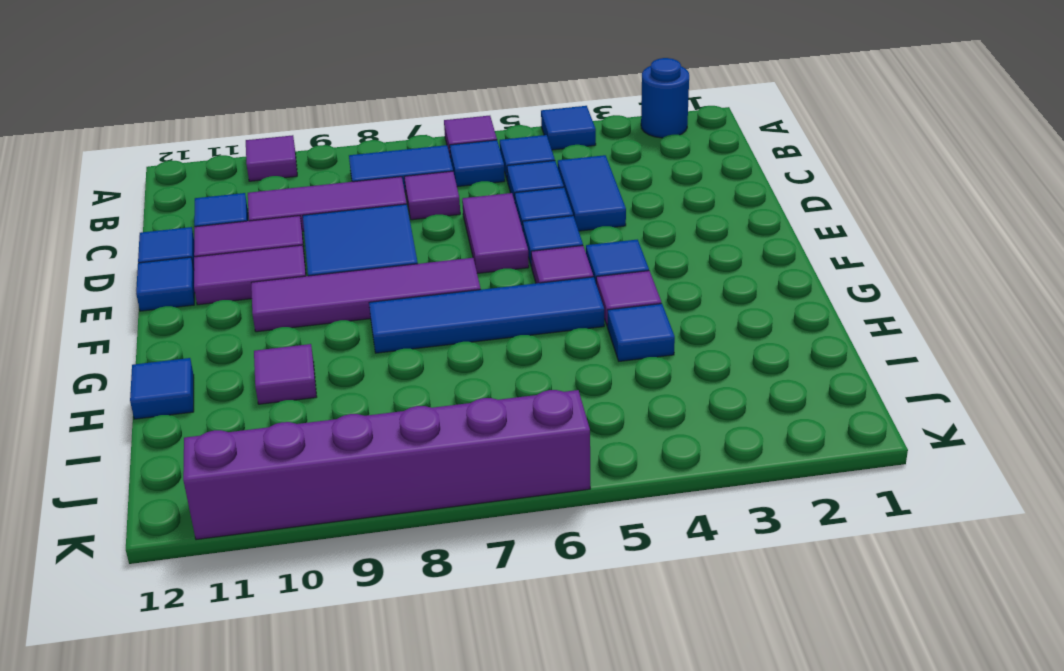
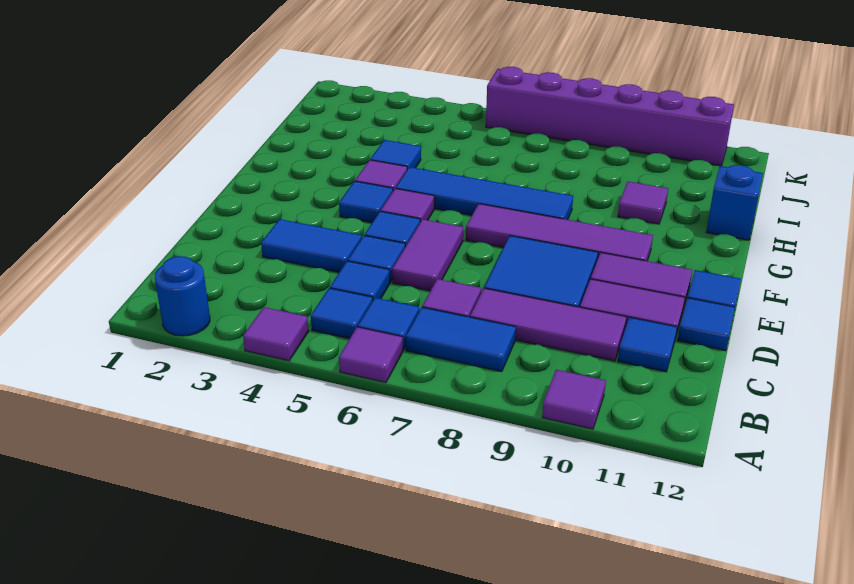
blue 1x1 tile [541,106,596,150] -> purple 1x1 tile [243,307,309,361]
blue 1x2 tile [558,155,626,231] -> blue 1x2 tile turned to [261,219,362,272]
blue 1x1 tile [130,358,194,419] -> blue 1x1 brick [706,165,763,240]

